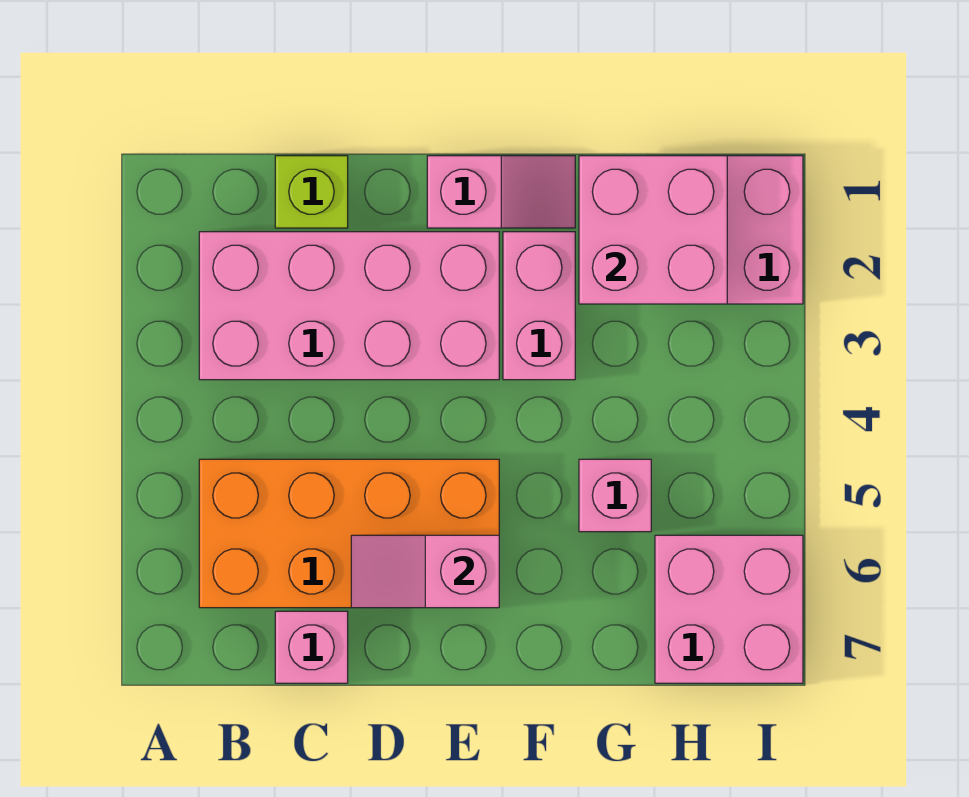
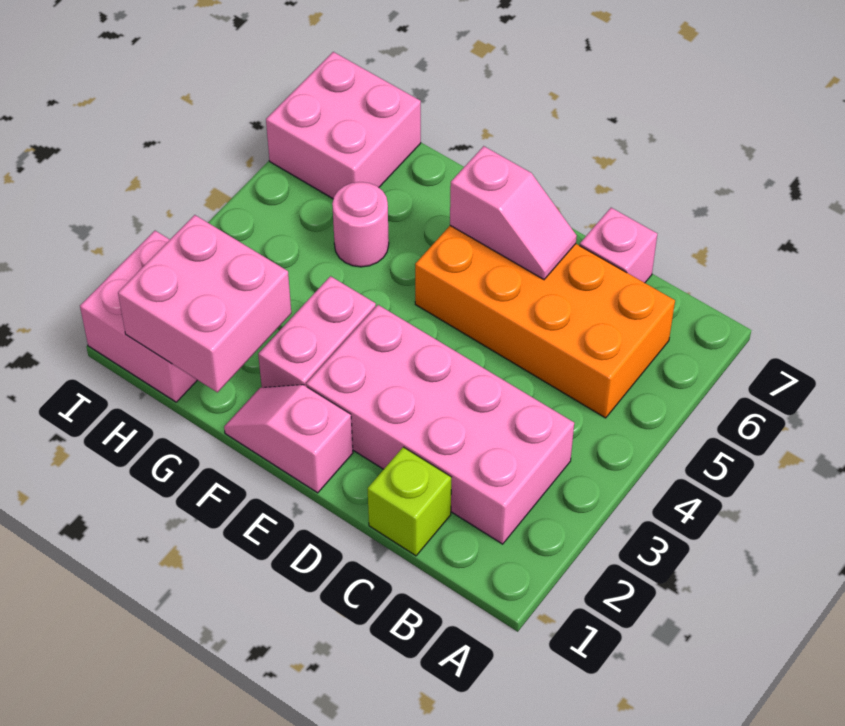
pink 1x1 brick [579,459,651,532] -> pink 1x1 round brick [332,182,389,267]

